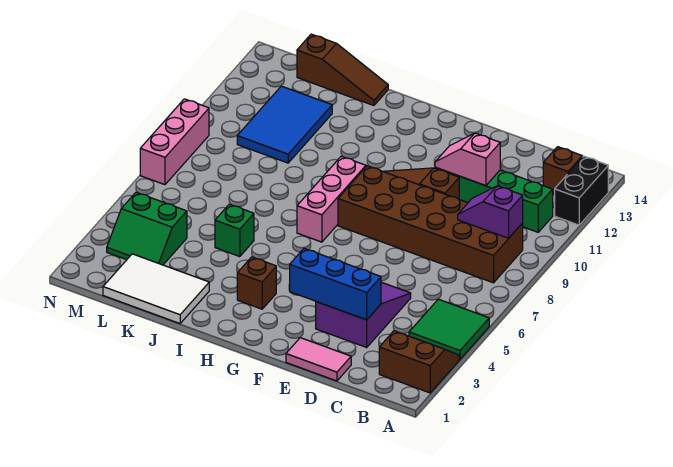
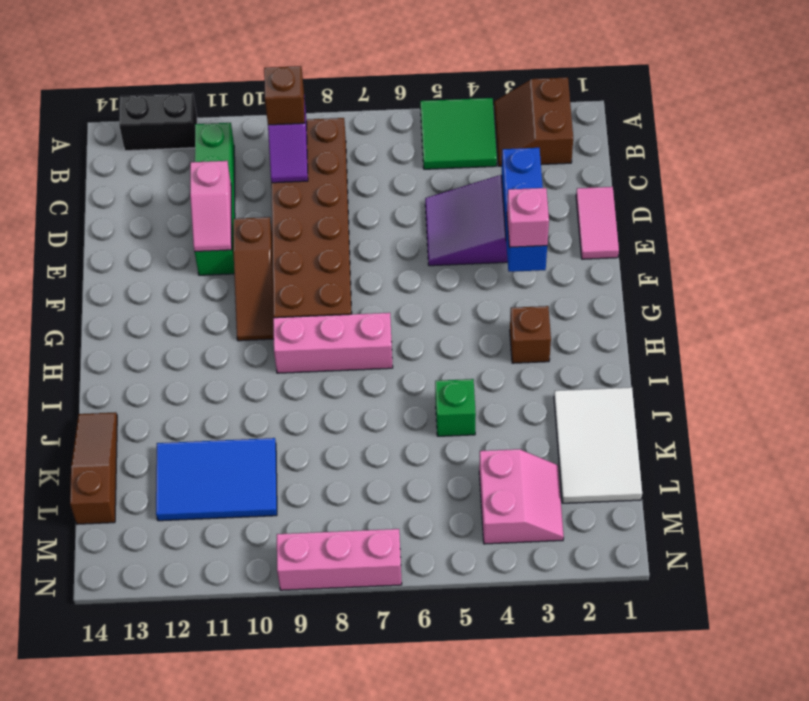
brown 1x1 brick [543,147,582,194] -> brown 1x1 brick moved to [264,66,305,125]
none -> pink 1x1 brick [507,188,549,247]
green 2x2 slope [107,192,187,265] -> pink 2x2 slope [479,449,564,544]

